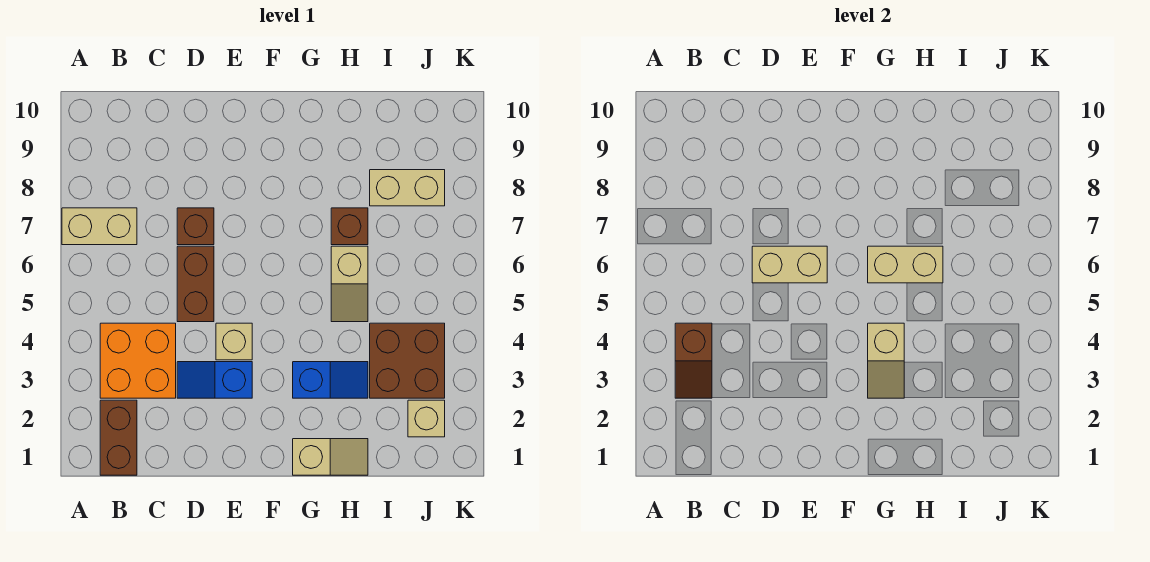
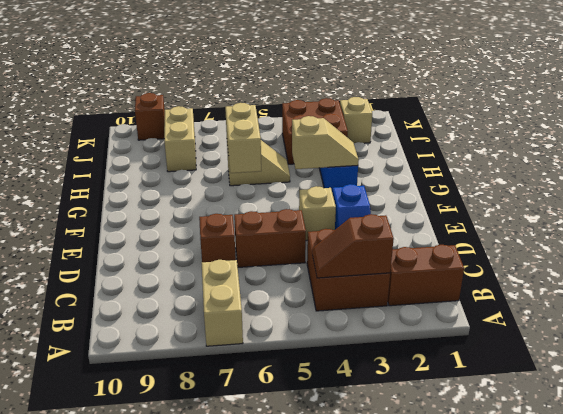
orange 2x2 brick [100,323,176,398] -> brown 2x2 brick [307,229,390,311]
brown 1x2 slope [675,323,712,398] -> brown 1x2 slope turned to [312,214,394,278]
tan 1x2 brick [752,246,827,283] -> none
tan 1x2 slope [293,439,368,475] -> none
brown 1x1 brick [331,208,368,245] -> brown 1x1 brick moved to [135,93,165,140]

